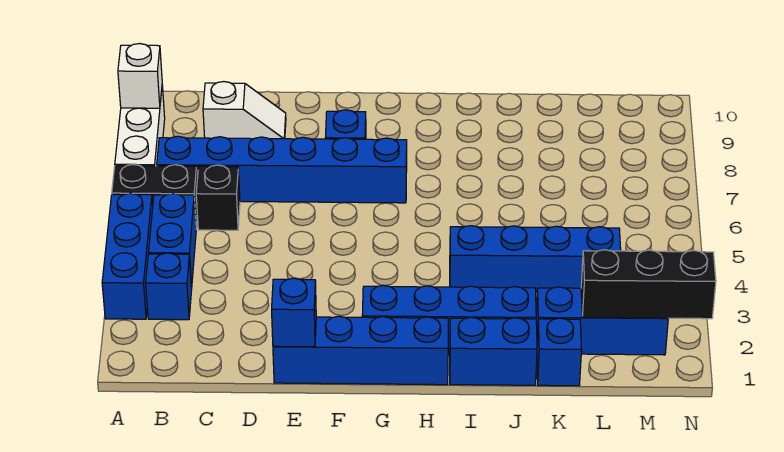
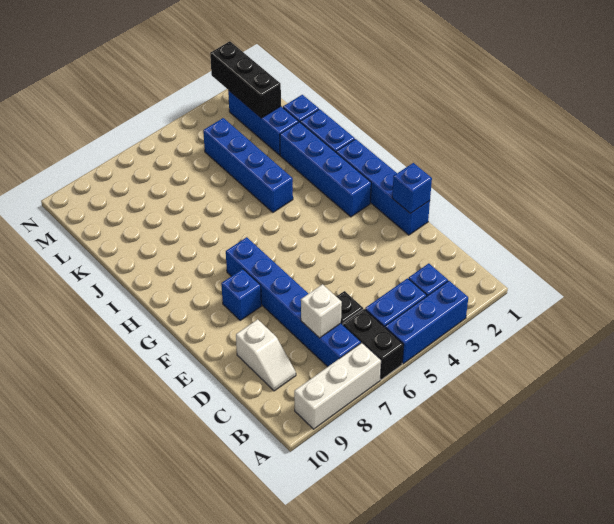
white 1x1 brick [118,44,162,108] -> white 1x1 brick moved to [301,284,342,338]
white 1x2 slope [203,82,286,139] -> white 1x2 slope turned to [236,319,296,391]

